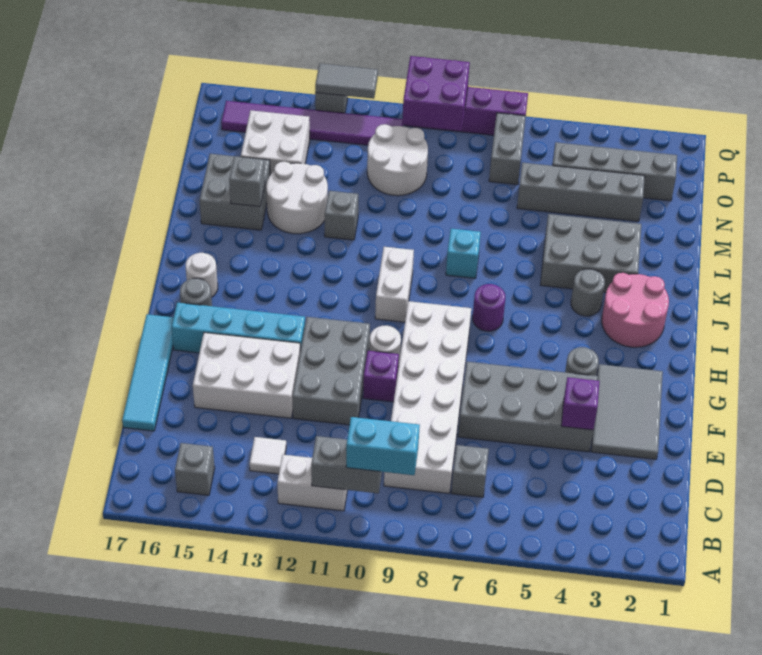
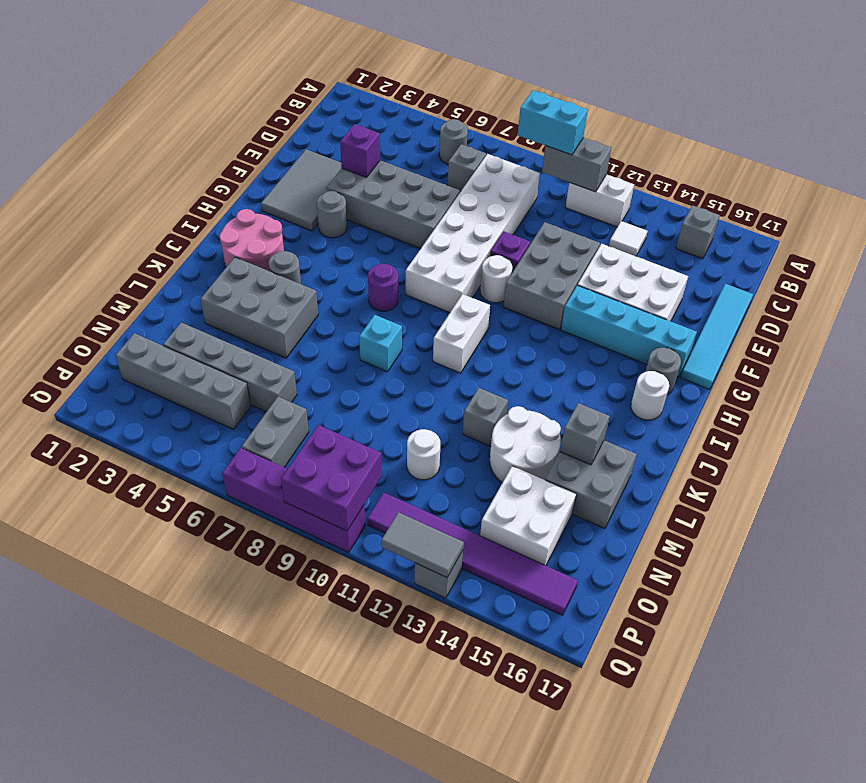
none -> grey 1x1 round brick [439,119,468,164]
white 2x2 round brick [367,124,428,196] -> white 1x1 round brick [407,429,440,480]

